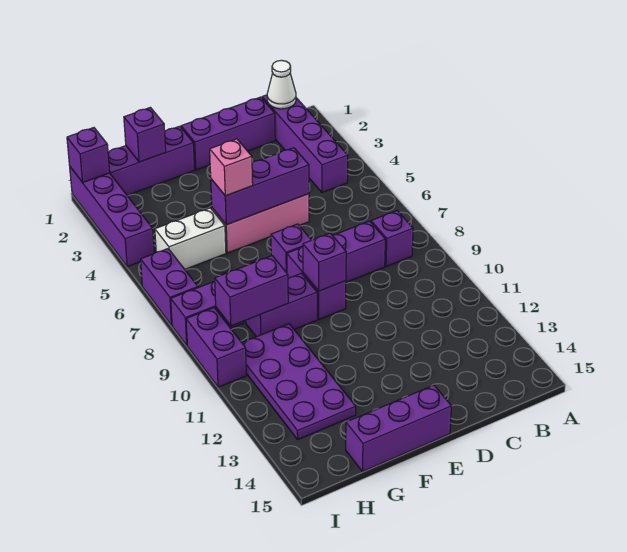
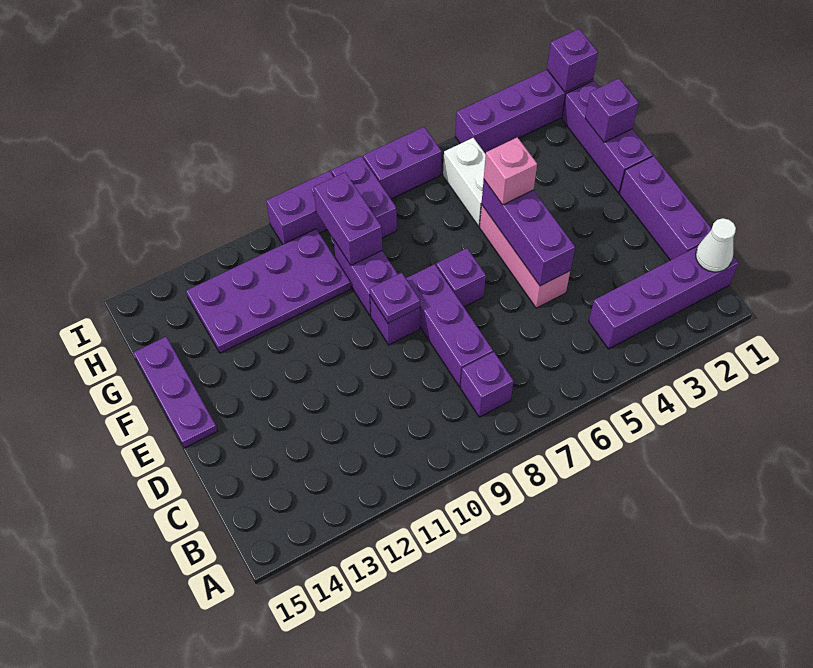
purple 1x1 brick [303,233,346,291] -> purple 1x1 plate [370,273,420,323]
purple 1x3 brick [346,385,452,472] -> purple 1x3 plate [134,337,217,448]

